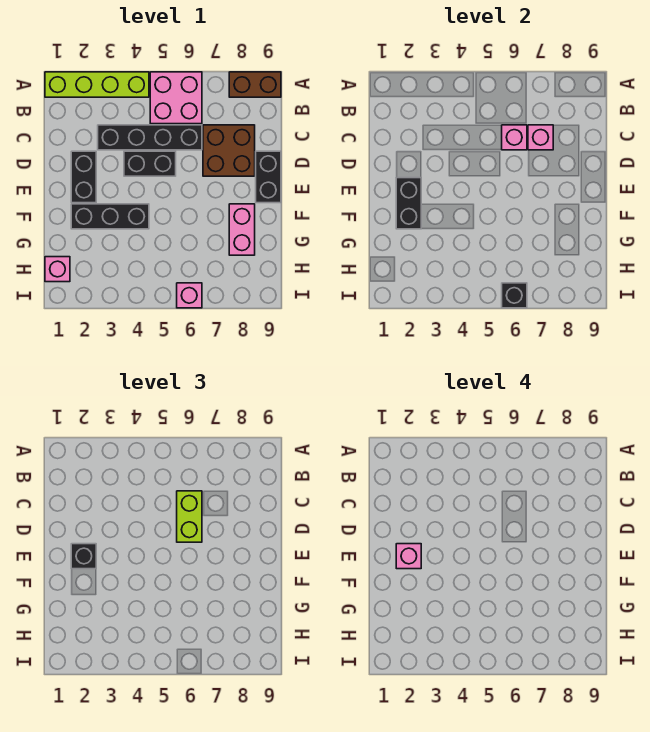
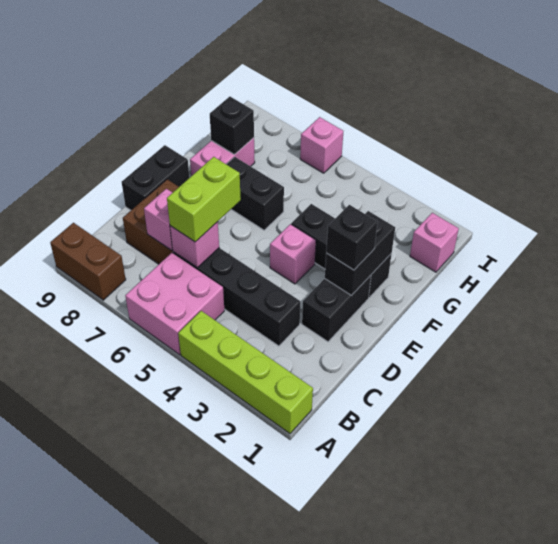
black 1x2 brick [124,151,176,176] -> black 1x2 brick moved to [226,157,284,230]
pink 1x1 brick [396,544,421,569] -> pink 1x1 brick moved to [270,224,316,284]
black 1x1 brick [502,283,527,308] -> black 1x1 brick moved to [210,97,254,155]

